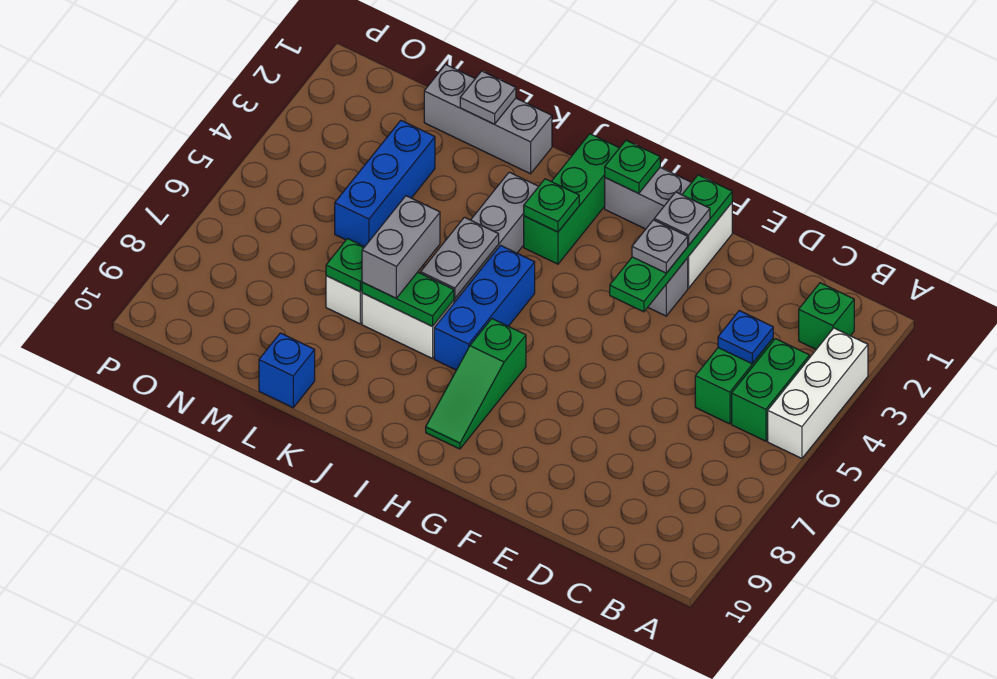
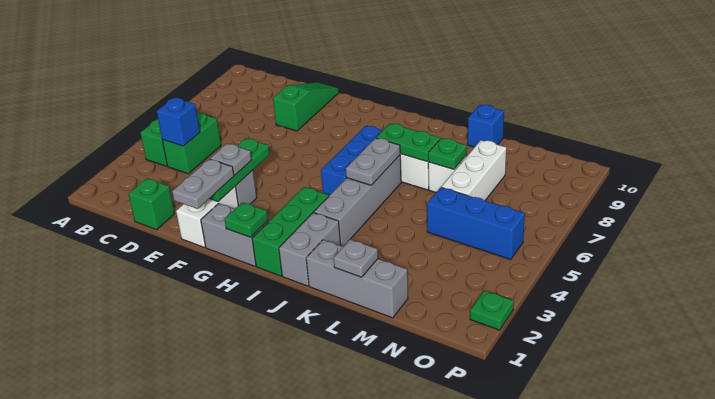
white 1x3 brick [768,328,868,458] -> white 1x3 brick moved to [442,140,506,201]
green 1x1 brick [799,283,854,349] -> green 1x1 brick moved to [129,178,175,230]
blue 1x1 plate [718,311,773,364] -> blue 1x1 brick [157,98,200,146]
green 1x4 plate [610,175,732,312] -> green 1x3 plate [209,138,270,201]
grey 1x1 plate [654,192,710,245] -> grey 1x2 plate [172,159,234,209]
green 1x3 slope [426,319,526,449] -> green 1x3 slope moved to [273,83,339,131]
green 1x1 plate [524,179,579,232] -> green 1x1 plate moved to [470,290,514,330]
grey 1x2 brick [362,196,440,298] -> grey 1x2 brick moved to [279,213,341,286]
blue 1x3 brick [335,121,435,247] -> blue 1x3 brick turned to [427,187,525,259]

